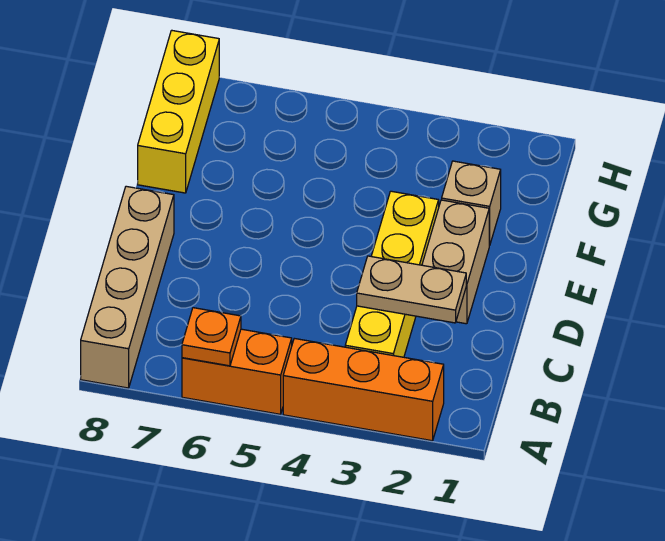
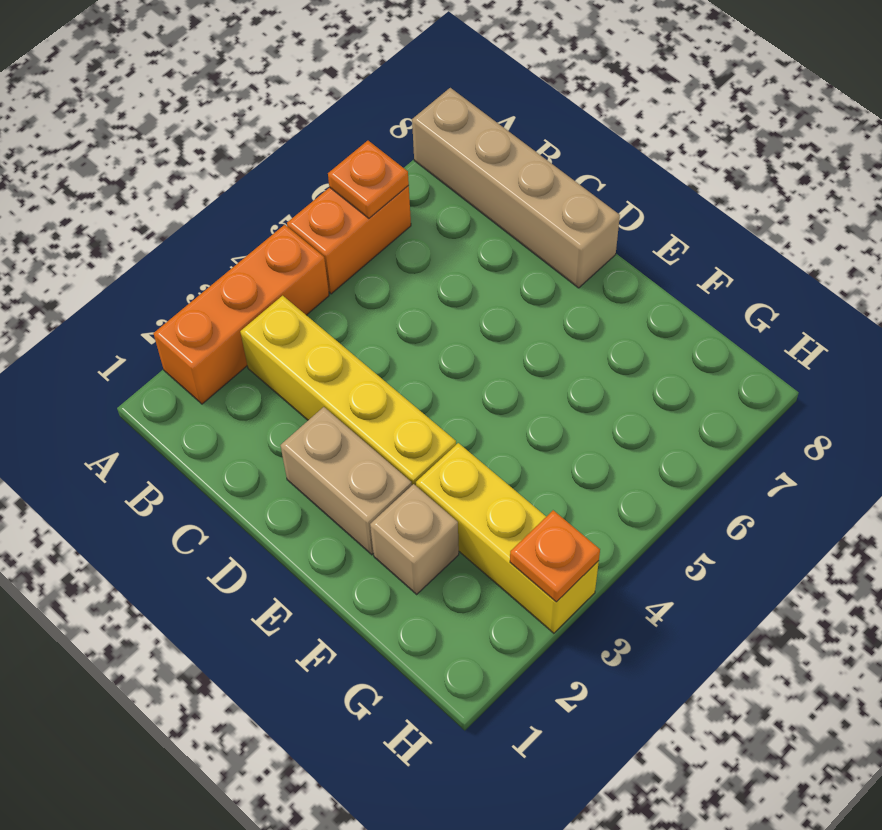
tan 1x2 plate [357,256,466,323] -> none
yellow 1x3 brick [138,30,219,193] -> yellow 1x3 brick moved to [416,443,599,633]
none -> orange 1x1 plate [510,510,600,602]

